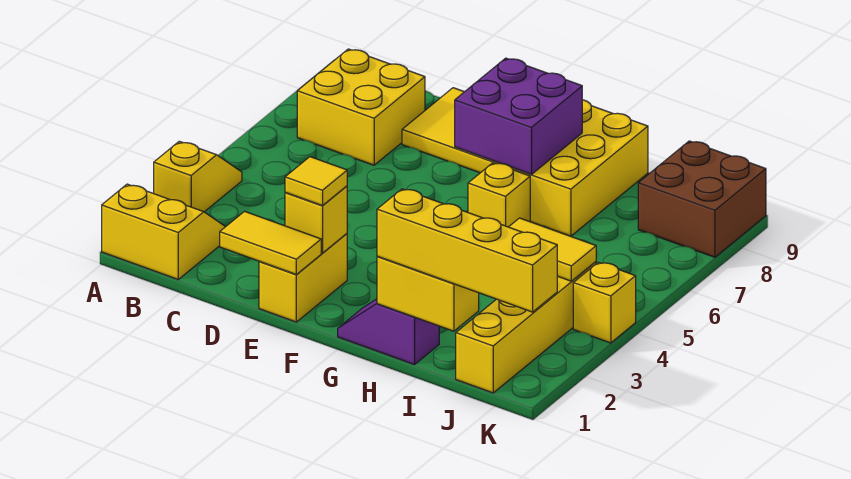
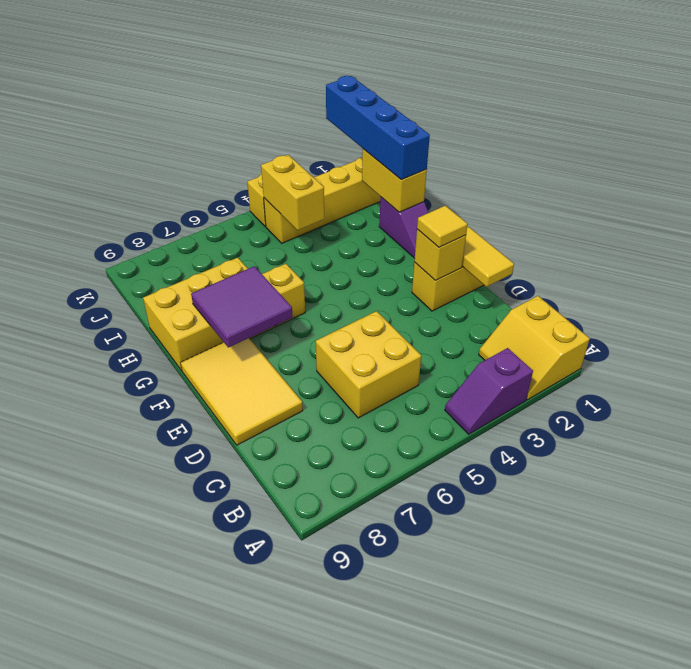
yellow 1x2 slope [154,141,242,212] -> purple 1x2 slope [445,348,533,434]
yellow 2x2 brick [297,49,425,165] -> yellow 2x2 brick moved to [316,311,421,418]
purple 2x2 brick [455,58,582,174] -> purple 2x2 tile [191,266,293,348]
yellow 1x4 brick [377,189,557,312] -> blue 1x4 brick [326,76,430,180]
yellow 1x2 tile [509,218,596,281] -> yellow 1x2 brick [261,155,324,230]
brown 2x2 brick [638,141,766,257] -> none

